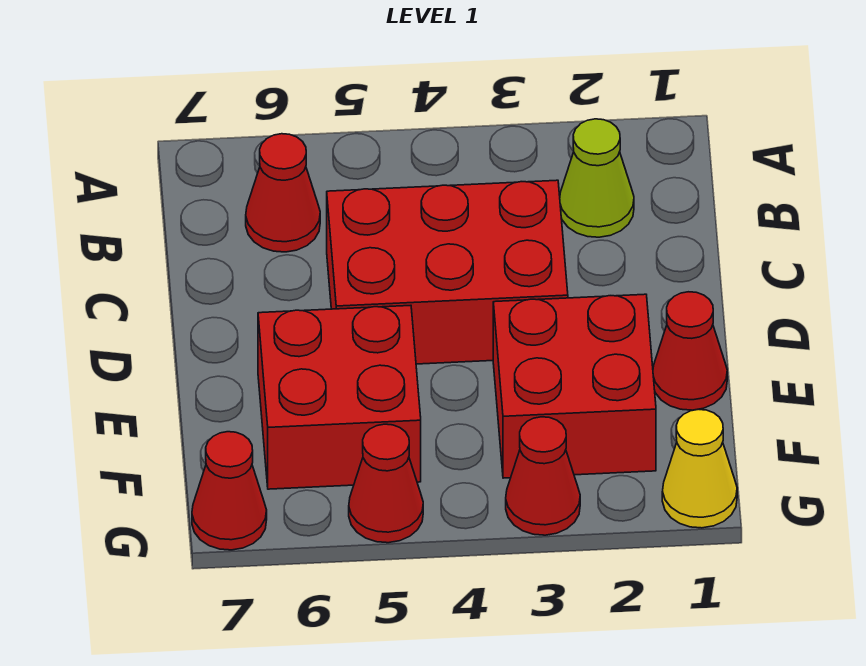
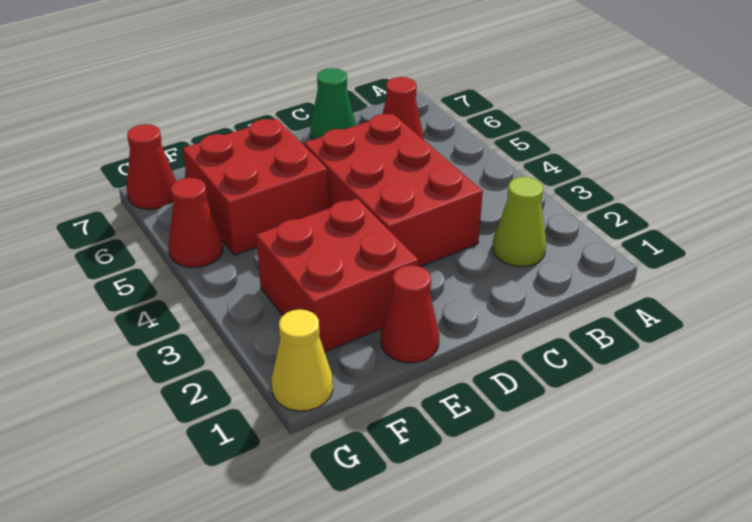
none -> green 1x1 cone [310,68,356,140]
red 1x1 cone [506,417,580,535] -> none

